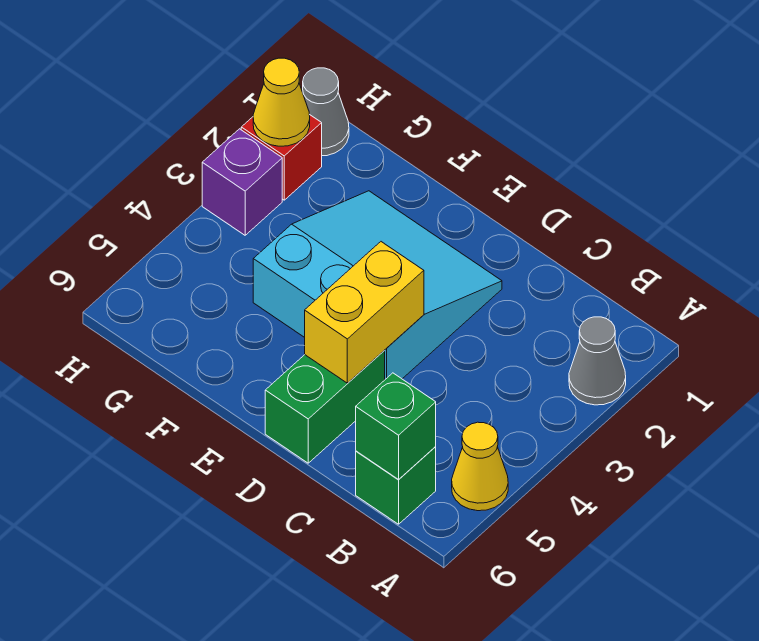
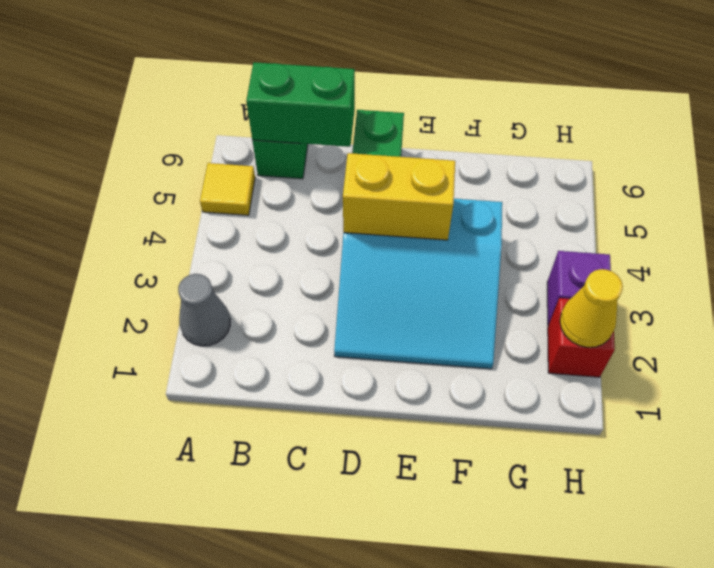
yellow 1x1 cone [452,422,508,511] -> yellow 1x1 tile [200,163,255,215]
green 1x1 brick [356,373,436,479] -> green 1x2 brick [246,62,355,147]
yellow 1x2 brick [305,242,424,383] -> yellow 1x2 brick turned to [343,153,455,240]
grey 1x1 cone [303,68,349,156] -> none

